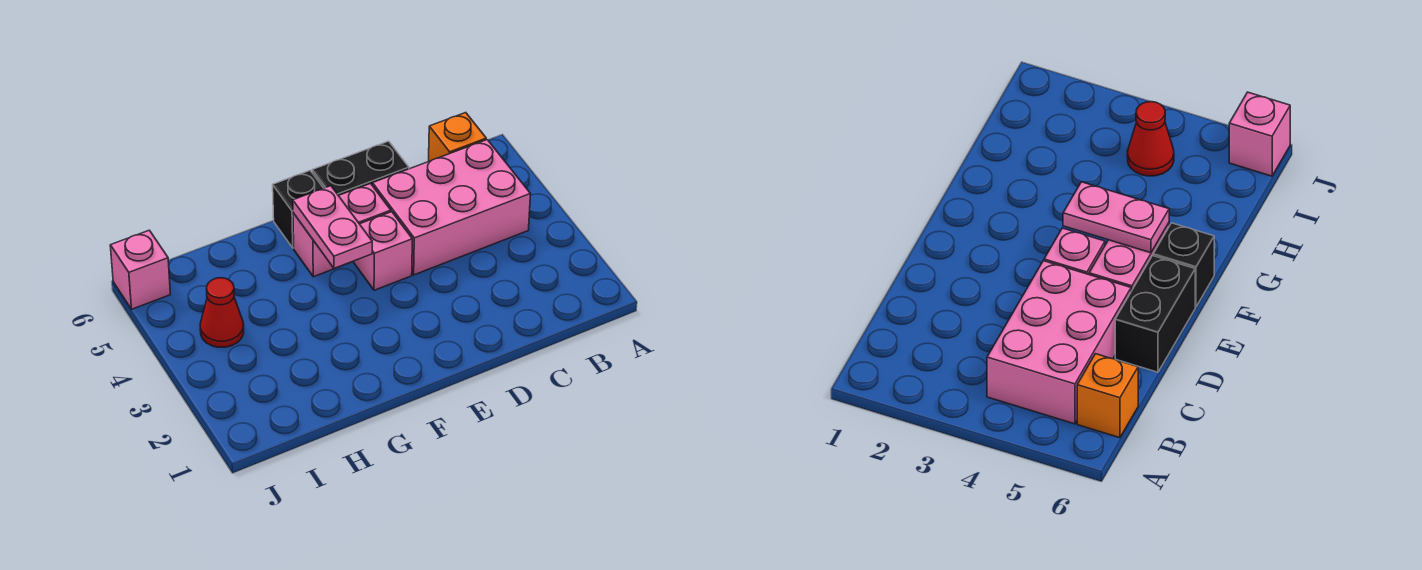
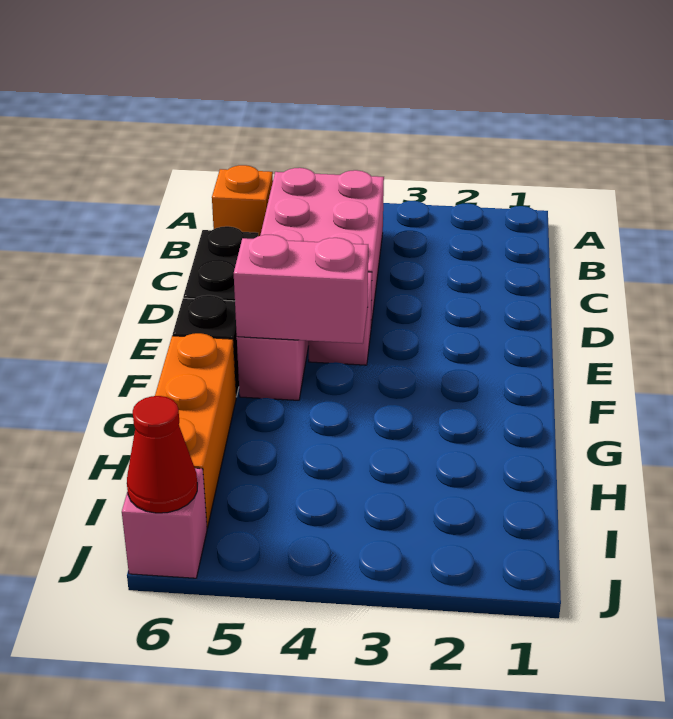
pink 1x2 plate [293,186,372,269] -> pink 1x2 brick [234,235,368,344]
none -> orange 1x3 brick [155,333,236,528]
red 1x1 cone [200,278,244,347] -> red 1x1 cone moved to [127,396,197,513]

